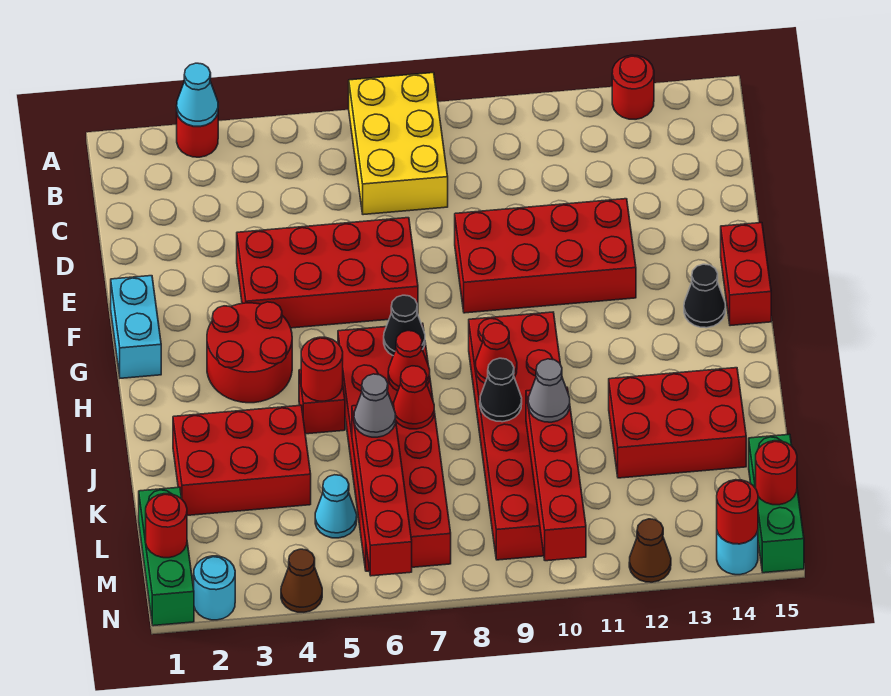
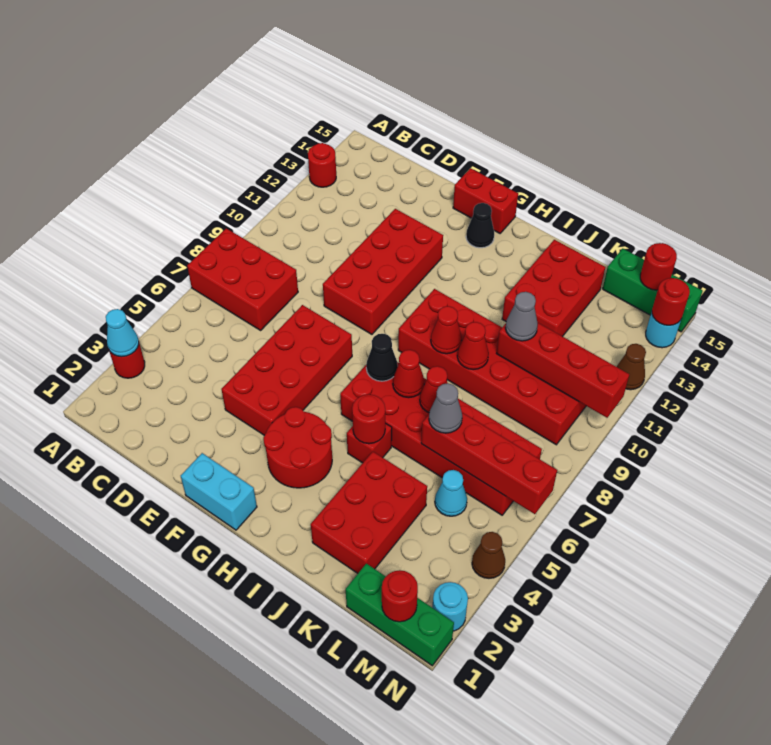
yellow 2x3 brick [349,73,448,215] -> red 2x3 brick [187,228,298,330]
black 1x1 cone [480,358,522,422] -> red 1x1 cone [457,322,489,370]

